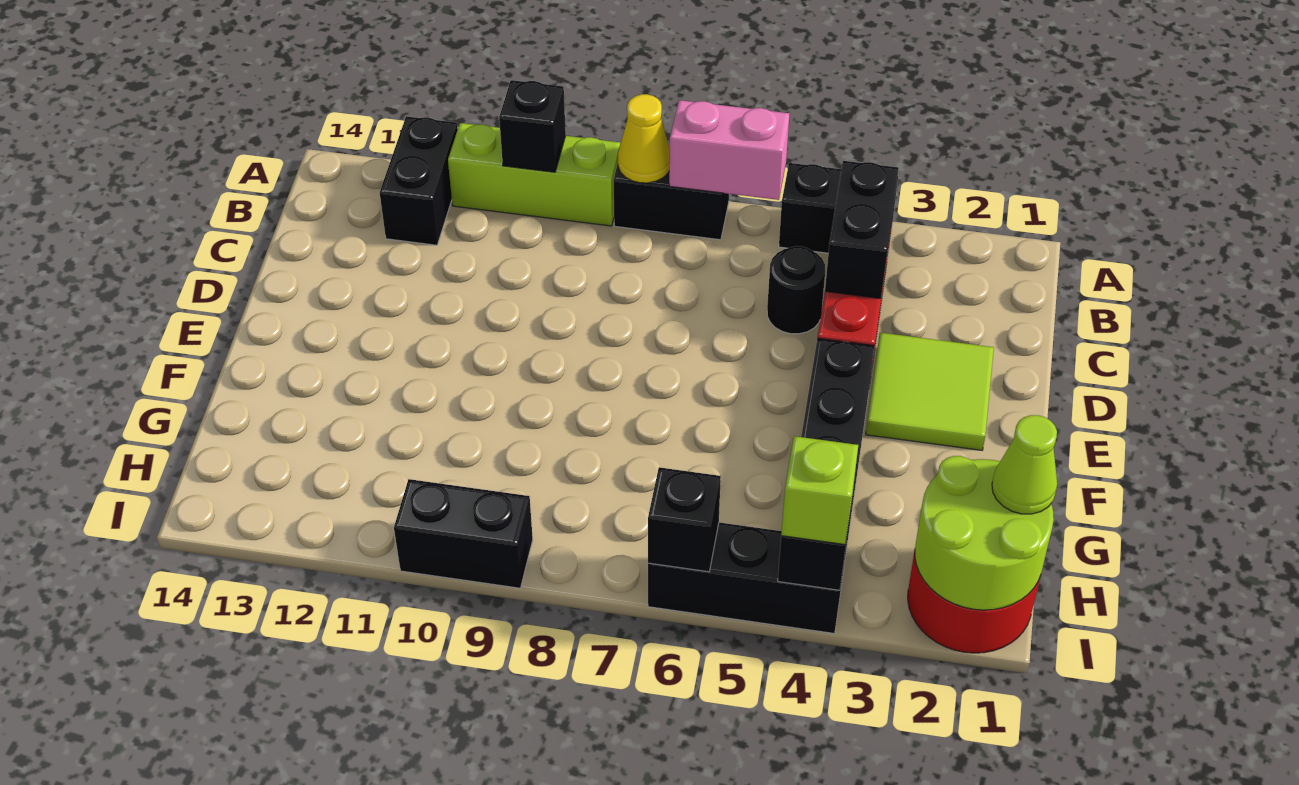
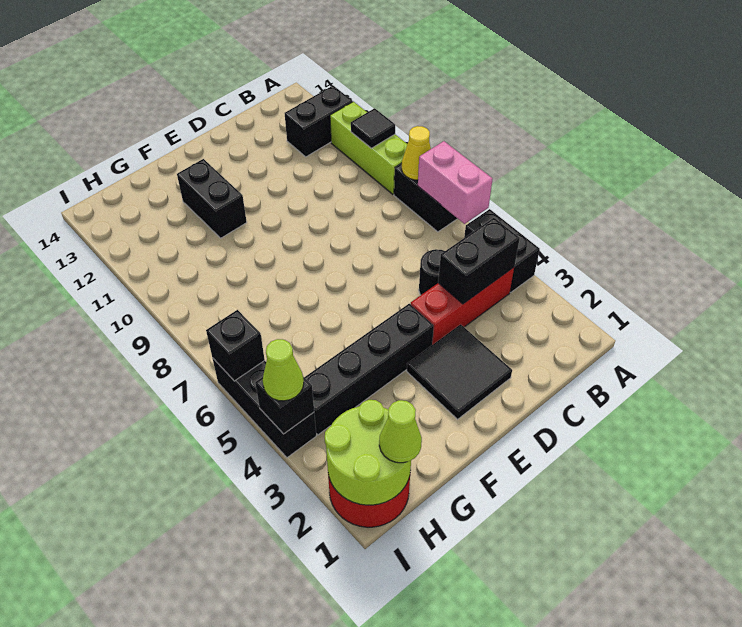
black 1x1 brick [499,80,566,172] -> black 1x1 tile [351,108,395,148]
lime 2x2 tile [866,333,994,450] -> black 2x2 tile [407,324,512,419]
lime 1x1 brick [781,436,858,545] -> lime 1x1 cone [263,339,304,401]
black 1x2 brick [394,479,533,588] -> black 1x2 brick moved to [177,159,247,238]

